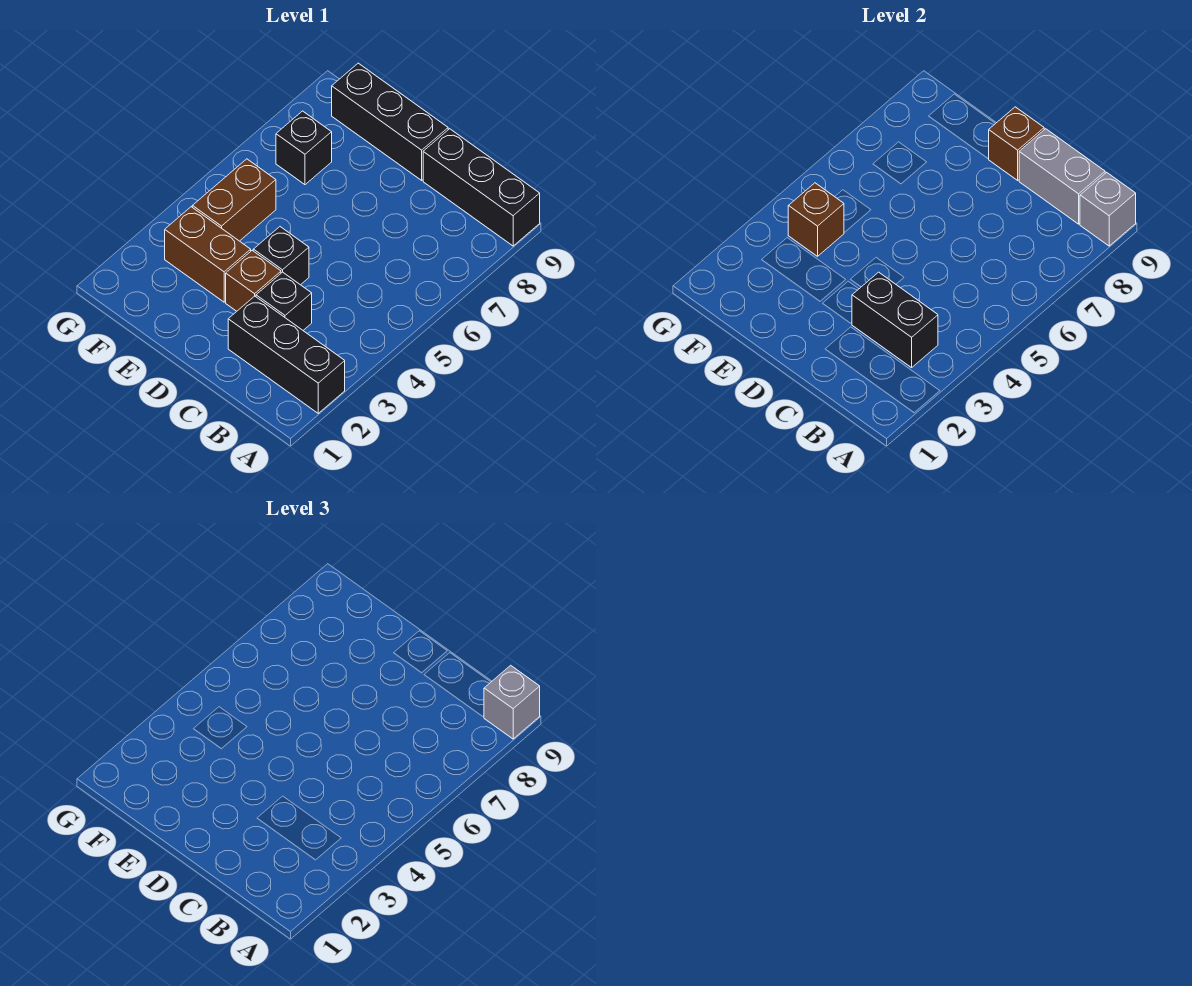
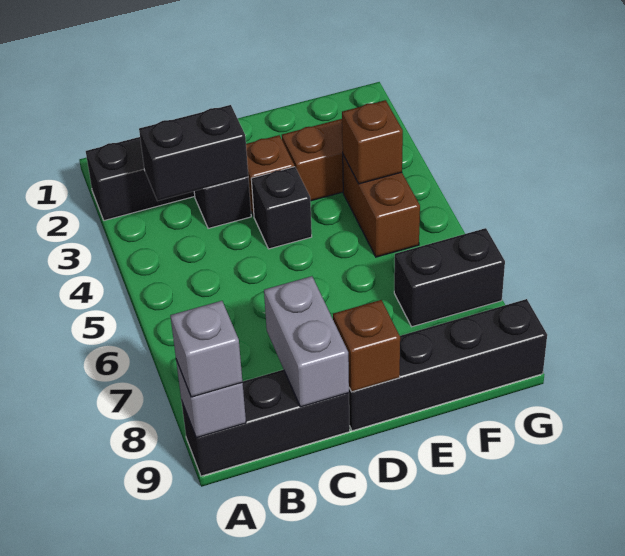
grey 1x2 brick [1019,129,1105,224] -> grey 1x2 brick turned to [264,276,349,407]
black 1x3 brick [332,63,448,180] -> black 1x4 brick [349,299,547,431]
black 1x1 brick [276,111,332,185] -> black 1x2 brick [394,228,505,327]

